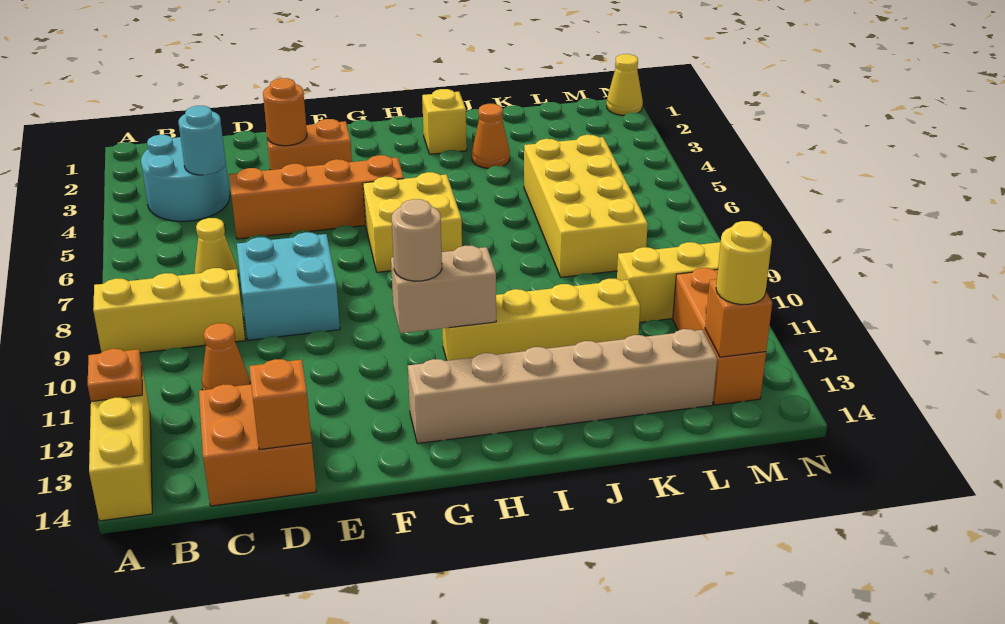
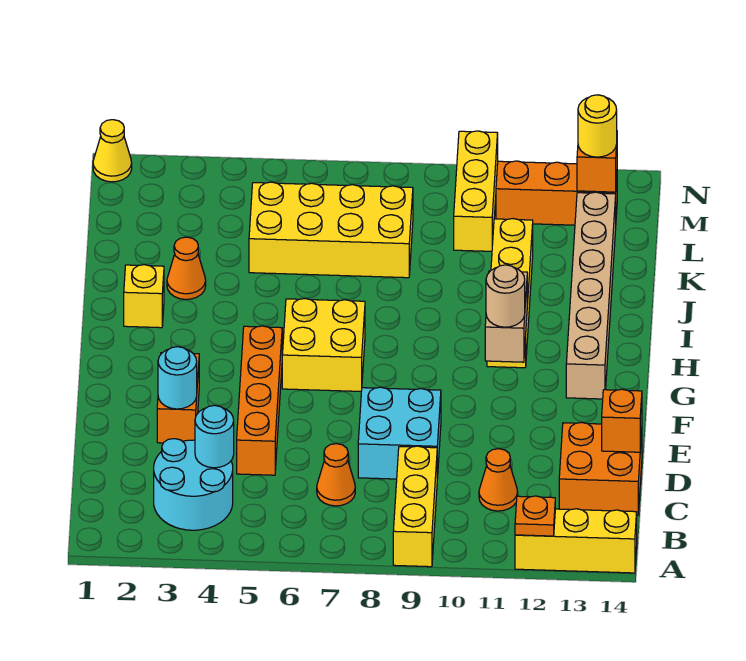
yellow 1x1 cone [194,218,238,274] -> orange 1x1 cone [317,444,355,506]
orange 1x1 round brick [263,78,307,146] -> cyan 1x1 round brick [158,347,197,409]

